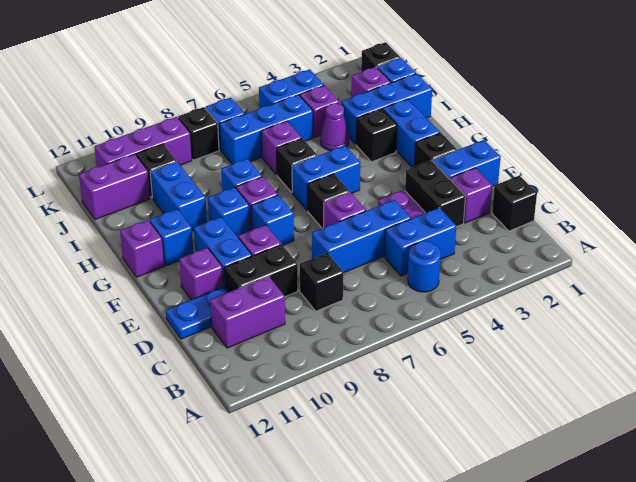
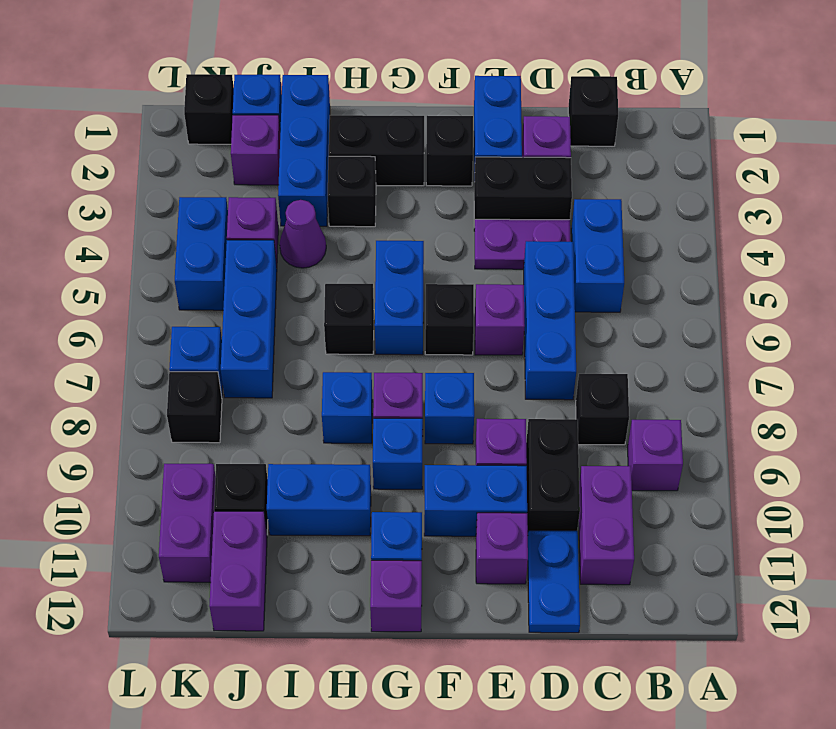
blue 1x1 round brick [408,241,441,292] -> none
blue 1x2 brick [383,99,440,168] -> black 1x2 brick [329,115,424,186]
purple 1x1 brick [261,121,302,175] -> purple 1x1 brick moved to [628,419,683,491]
purple 1x3 brick [94,117,192,167] -> purple 1x2 brick [159,464,216,582]

